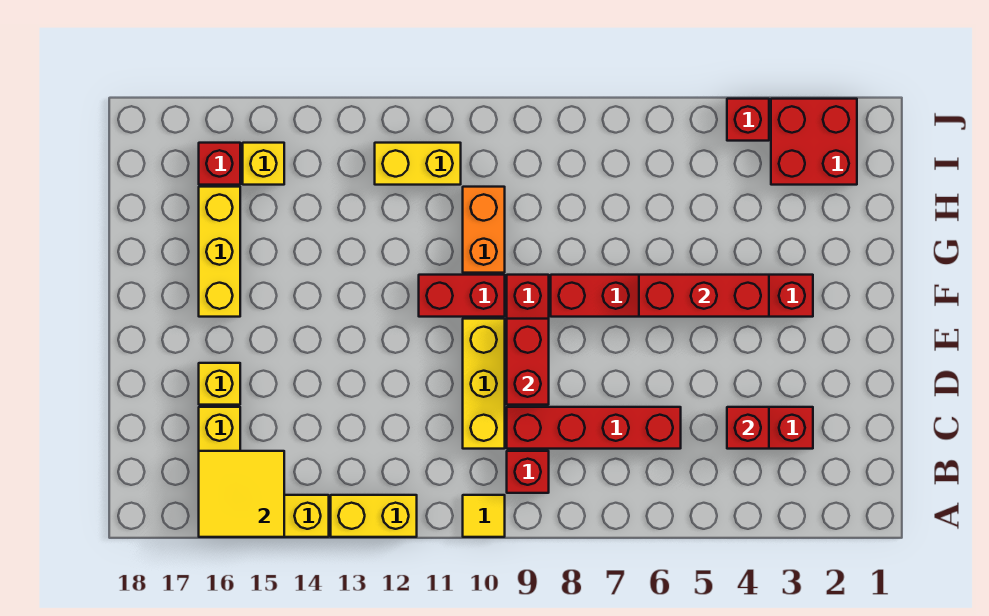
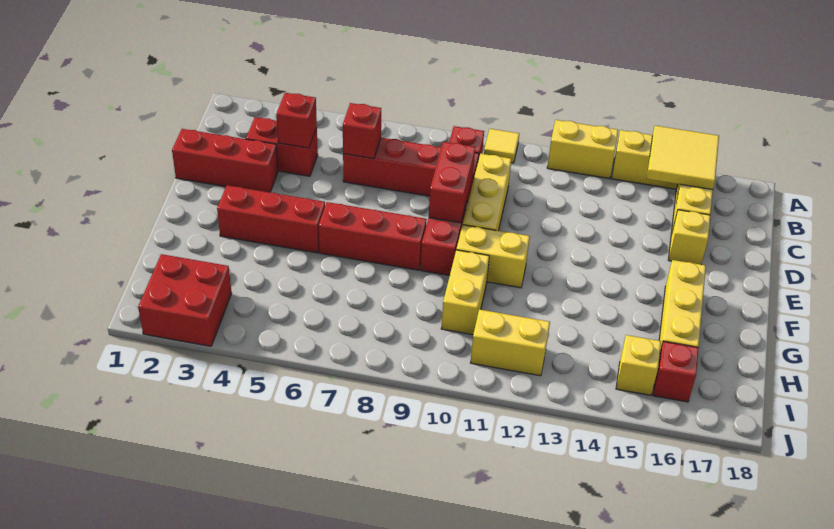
red 1x3 brick [639,275,769,317] -> red 1x3 brick moved to [172,129,278,192]
red 1x2 brick [419,275,505,317] -> yellow 1x2 brick [456,225,530,288]
orange 1x2 brick [463,187,505,273] -> yellow 1x2 brick [441,250,489,335]
red 1x1 brick [727,99,769,141] -> red 1x1 brick moved to [343,103,381,159]

